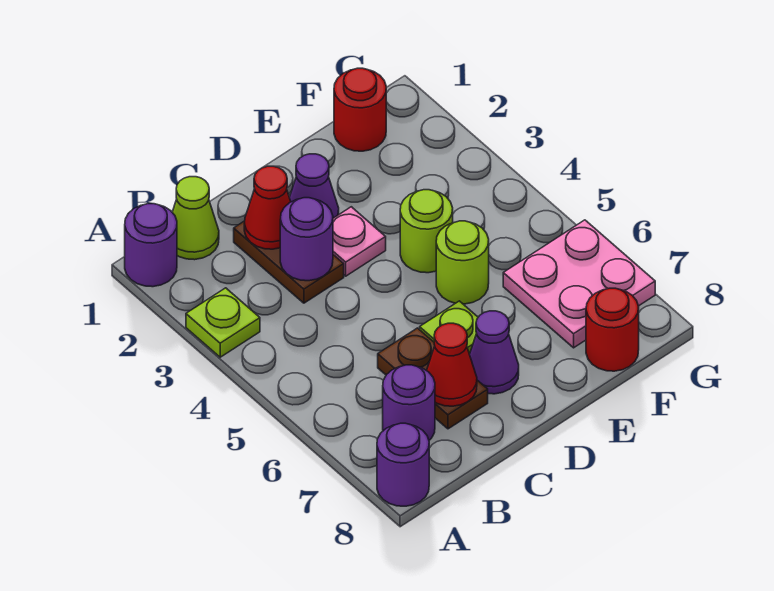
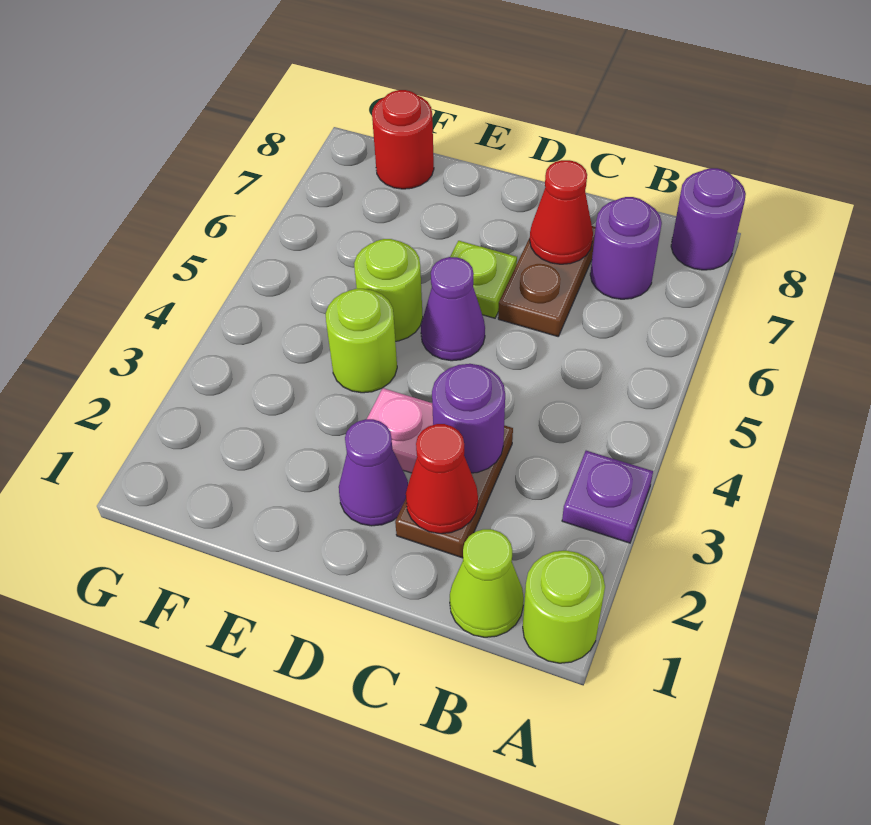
purple 1x1 round brick [125,204,177,287] -> lime 1x1 round brick [523,551,605,663]
lime 1x1 plate [186,288,260,357] -> purple 1x1 plate [562,451,653,543]
purple 1x1 cone [470,311,519,394] -> purple 1x1 cone moved to [421,257,485,361]
red 1x1 round brick [334,68,386,151] -> none
pink 2x2 plate [503,220,655,348] -> none

